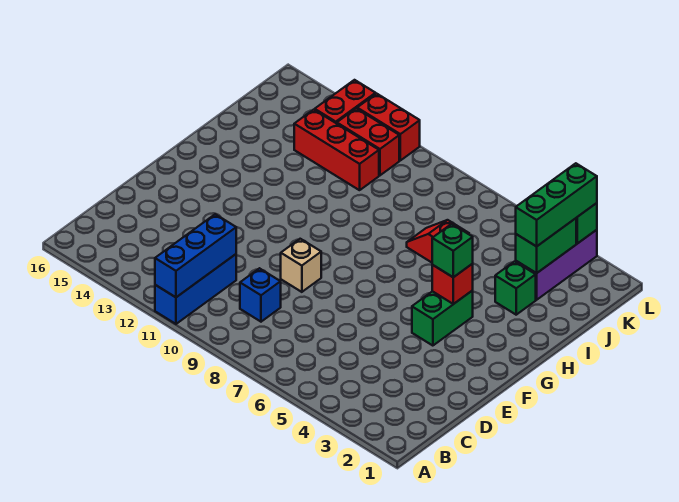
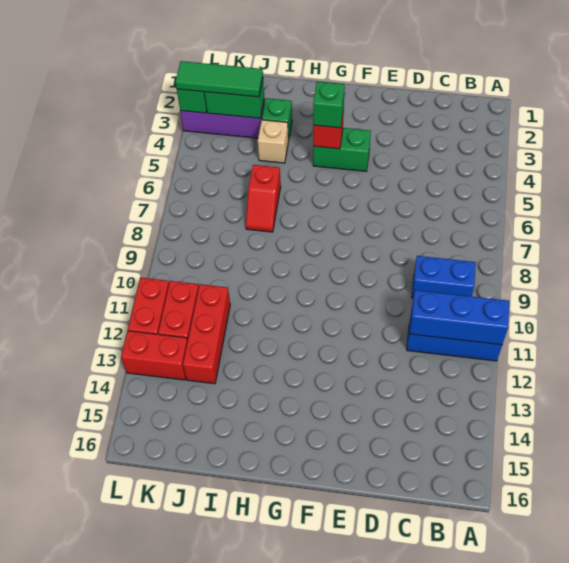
blue 1x1 brick [240,268,281,322] -> blue 1x2 brick [412,256,476,298]
tan 1x1 brick [281,239,321,292] -> tan 1x1 brick moved to [258,120,288,163]
green 1x3 brick [516,163,597,246] -> green 1x3 tile [175,61,263,97]

